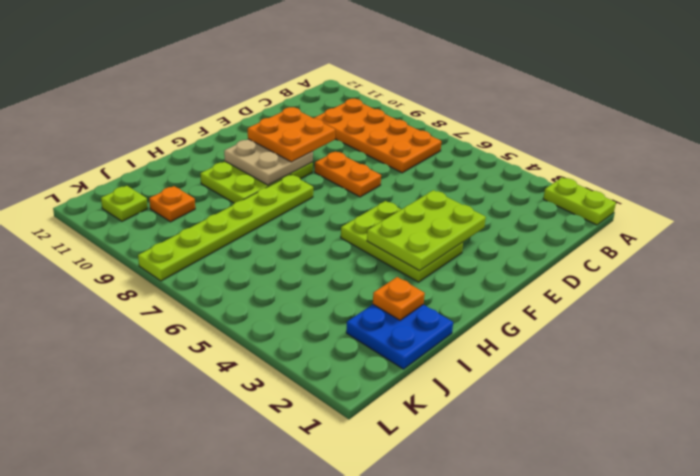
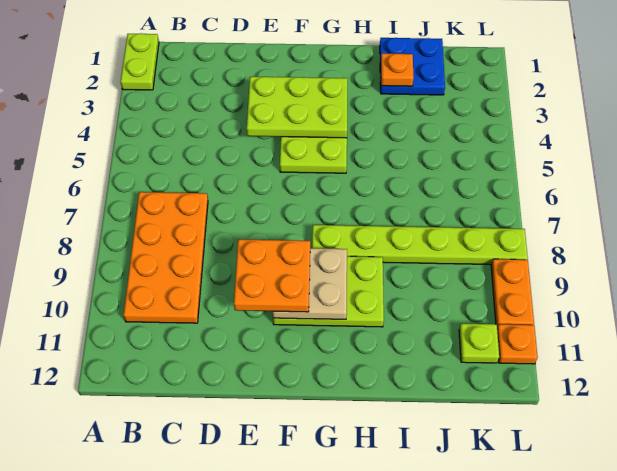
orange 1x2 plate [315,152,381,197] -> orange 1x2 plate moved to [491,259,534,327]
orange 1x1 plate [149,186,195,222] -> orange 1x1 plate moved to [497,324,538,364]

